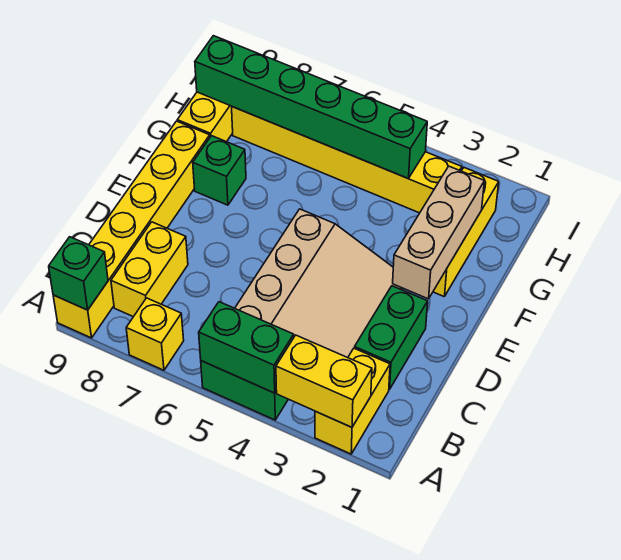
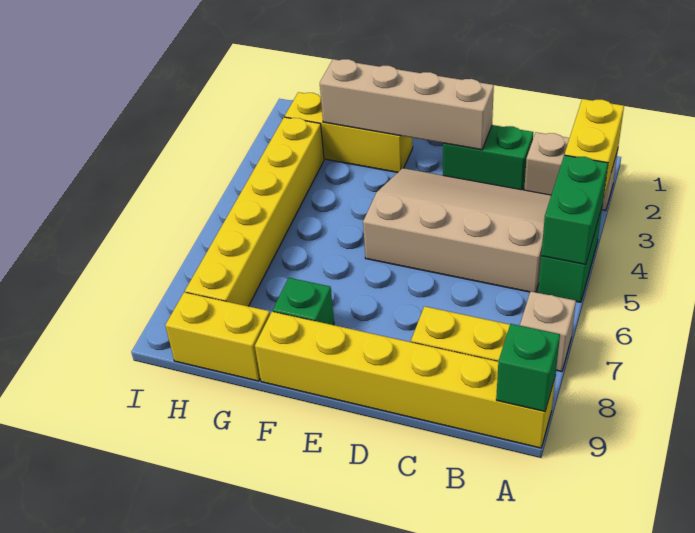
yellow 1x2 brick [315,348,390,454] -> tan 1x2 brick [524,132,618,211]
yellow 1x1 brick [126,298,184,370] -> tan 1x1 brick [520,291,576,371]
tan 1x3 brick [393,166,484,299] -> tan 1x4 brick [320,59,494,150]
green 1x6 brick [195,36,427,178] -> none

